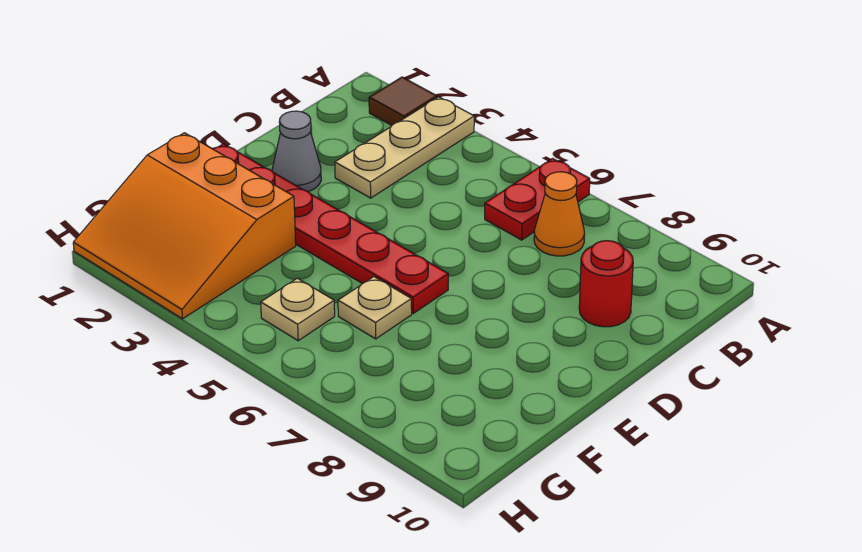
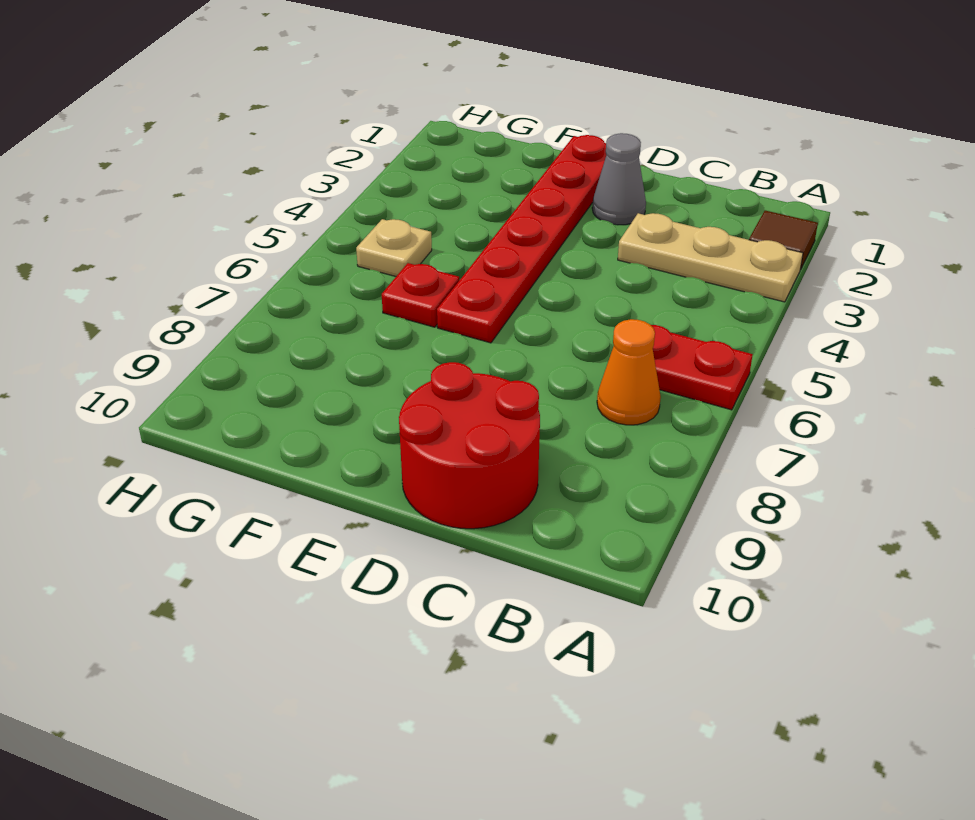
red 1x1 round brick [579,241,633,327] -> red 2x2 round brick [399,362,540,529]
orange 3x3 slope [73,133,296,319] -> none
tan 1x1 plate [338,277,412,339] -> red 1x1 plate [382,263,459,327]

